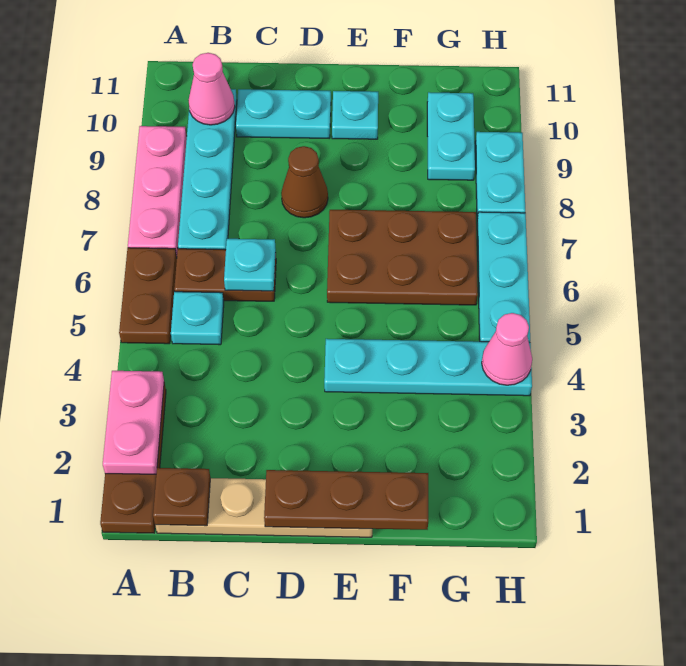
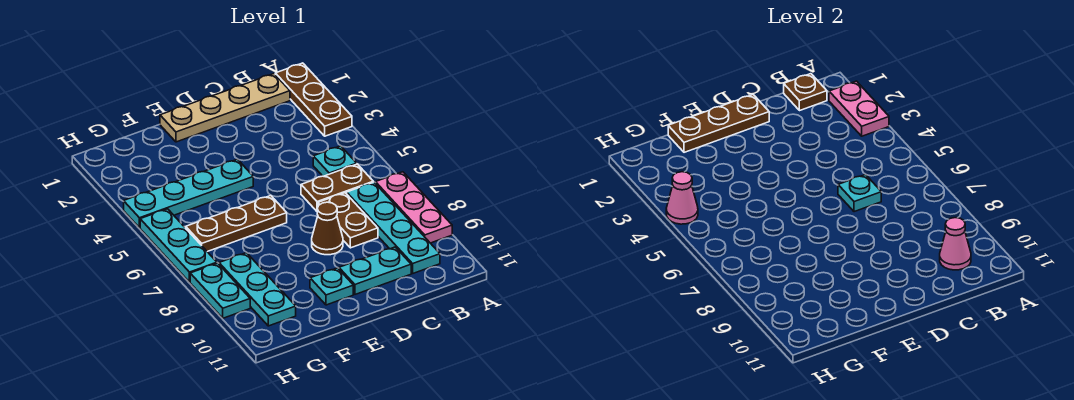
brown 1x2 plate [119,248,177,344] -> brown 1x2 plate moved to [318,193,378,248]
brown 2x3 plate [327,210,478,305] -> brown 1x3 plate [186,196,287,252]
cyan 1x2 plate [427,92,475,180] -> cyan 1x3 plate [219,253,296,326]

